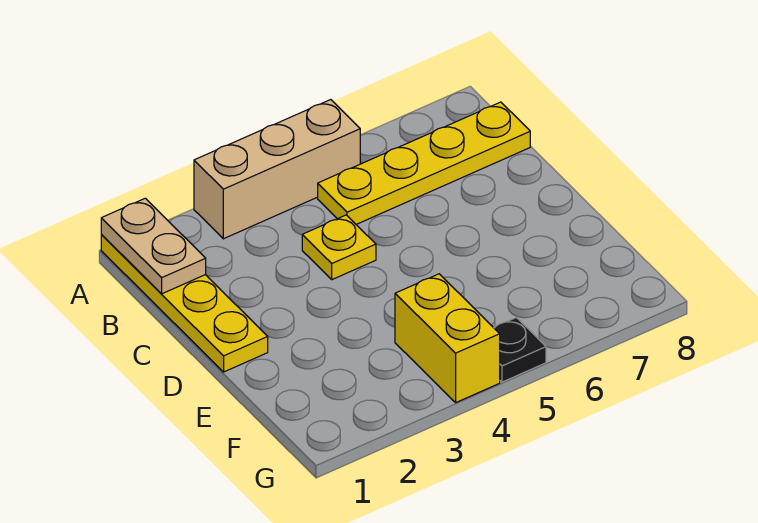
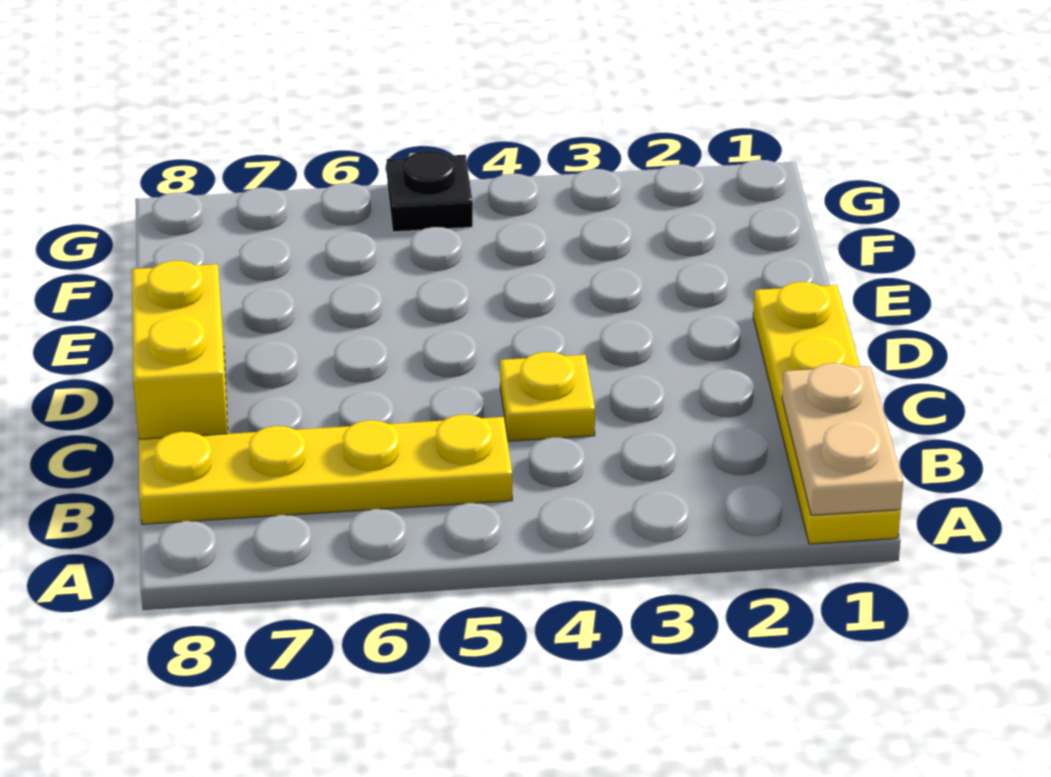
tan 1x3 brick [194,100,360,239] -> none
yellow 1x2 brick [395,274,500,402] -> yellow 1x2 brick moved to [132,261,228,439]

